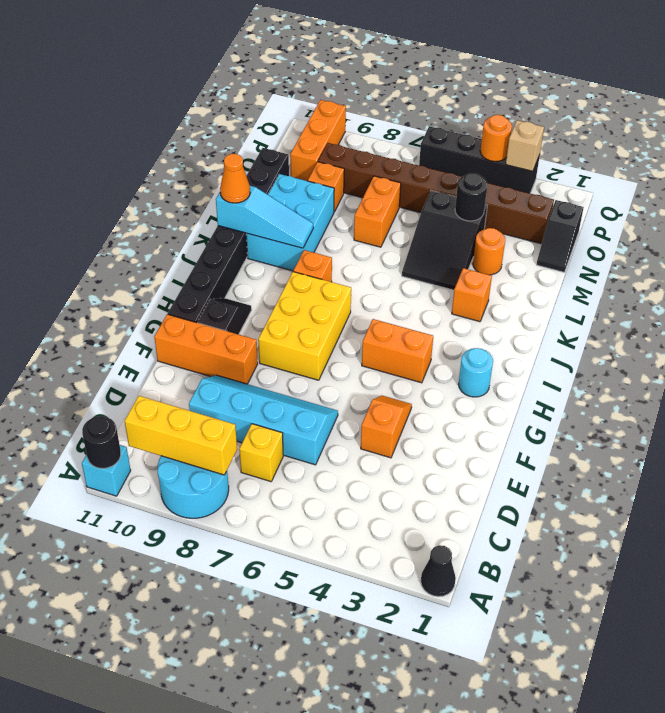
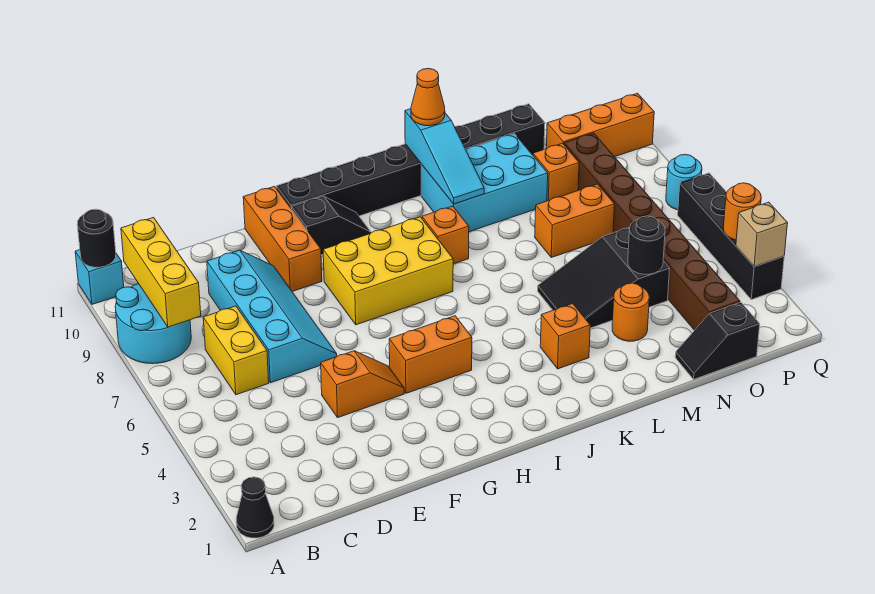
yellow 1x1 brick [239,424,283,482] -> yellow 1x2 brick [203,306,269,395]
cyan 1x1 round brick [458,348,493,397] -> cyan 1x1 round brick moved to [666,154,702,210]
orange 1x2 brick [362,319,433,383] -> orange 1x2 brick turned to [389,316,472,393]

